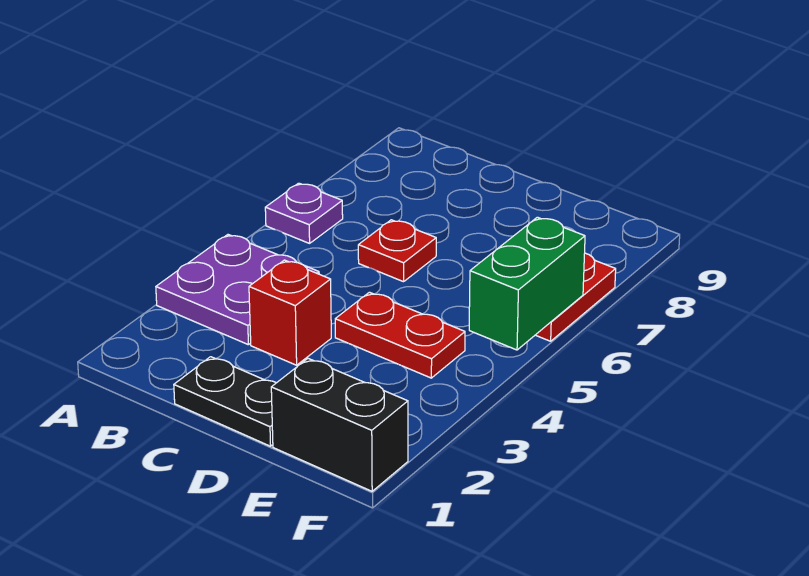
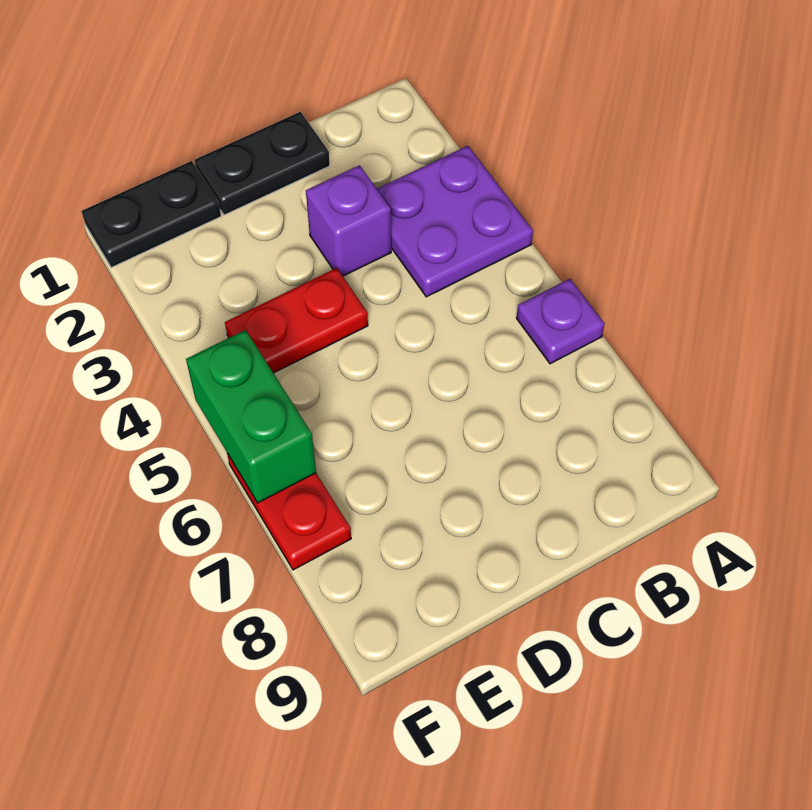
red 1x1 brick [249,260,331,365] -> purple 1x1 brick [306,165,391,276]
red 1x1 plate [358,220,436,282] -> none
black 1x2 brick [271,359,408,491] -> black 1x2 plate [82,161,221,268]

